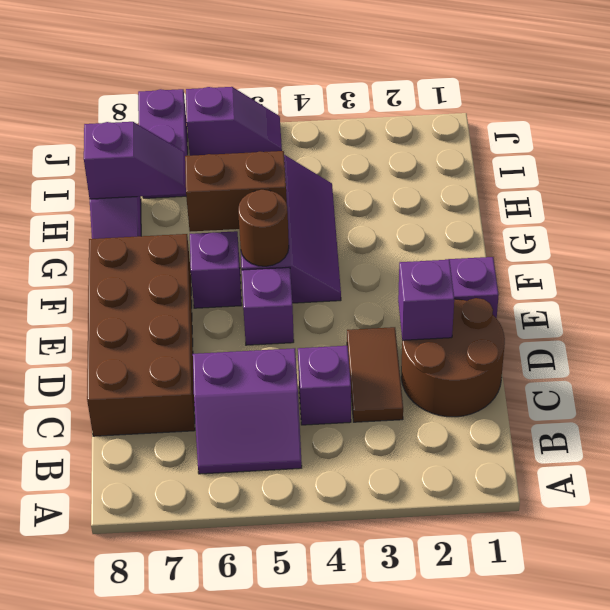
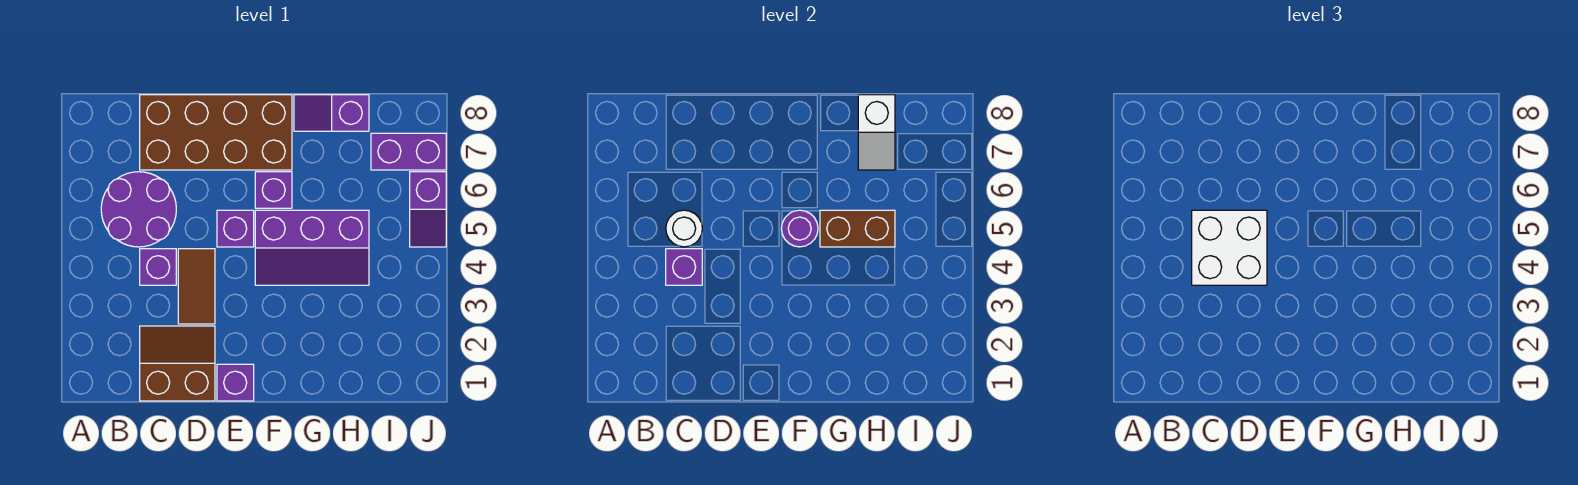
purple 2x2 slope [193,348,302,474] -> purple 2x2 round brick [101,172,176,247]
brown 2x2 round brick [401,298,505,417] -> brown 2x2 slope [140,326,215,401]
brown 1x2 tile [347,327,403,422] -> brown 1x2 tile turned to [178,249,215,324]
none -> white 2x2 brick [1192,210,1267,285]
none -> white 1x1 round brick [666,210,702,247]
purple 1x1 brick [398,260,454,340] -> purple 1x1 brick moved to [666,249,702,285]
brown 1x1 round brick [238,190,289,266] -> purple 1x1 round brick [781,210,818,247]
brown 1x2 brick [185,151,287,232] -> brown 1x2 brick turned to [820,210,895,247]
purple 1x2 slope [84,122,186,199] -> white 1x2 slope [858,95,895,170]

